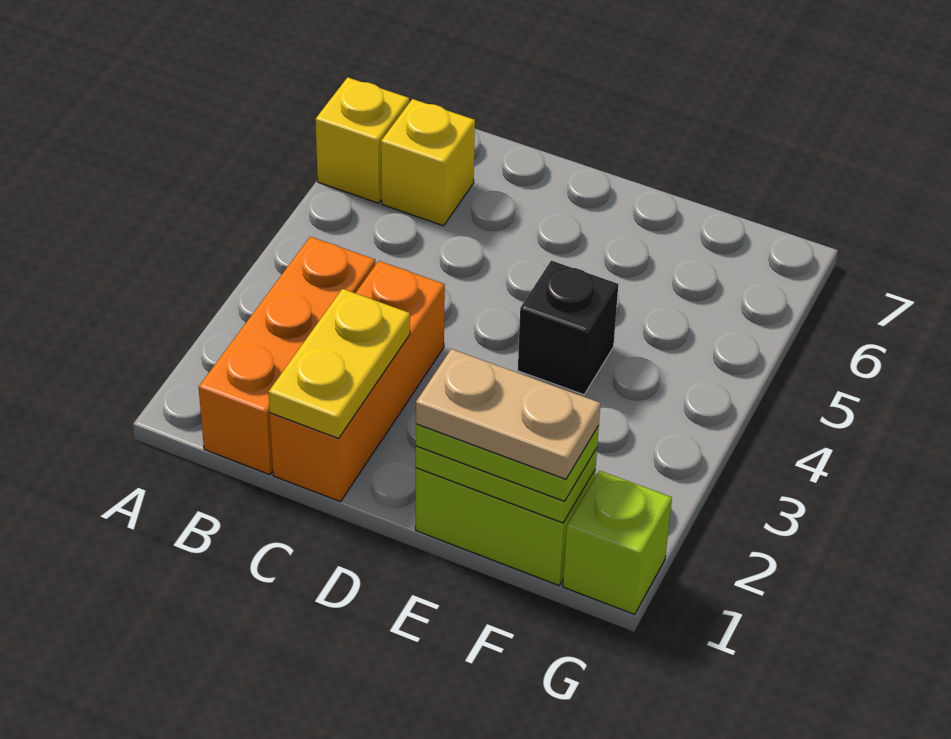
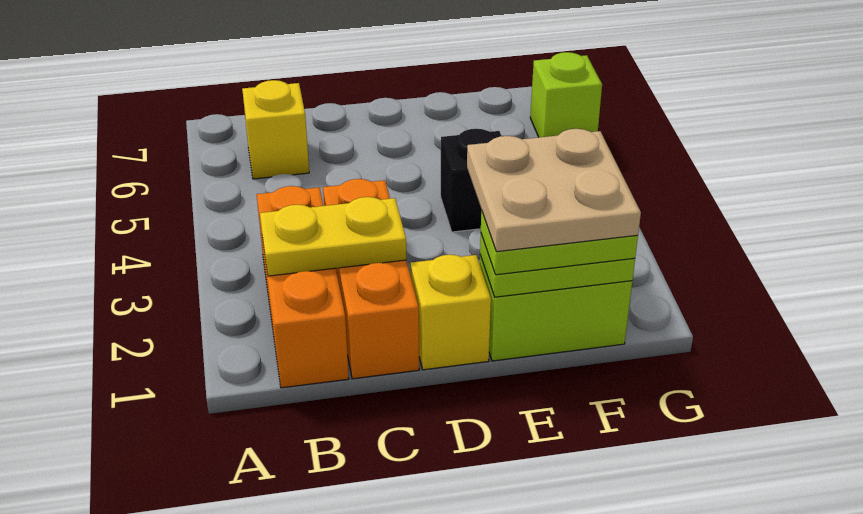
yellow 1x1 brick [315,77,409,203] -> yellow 1x1 brick moved to [410,255,491,370]
yellow 1x2 plate [269,289,410,439] -> yellow 1x2 plate turned to [260,197,406,276]
tan 1x2 plate [416,349,601,479] -> tan 2x2 plate [467,129,641,252]
lime 1x1 brick [563,471,672,614] -> lime 1x1 brick moved to [530,52,602,137]

